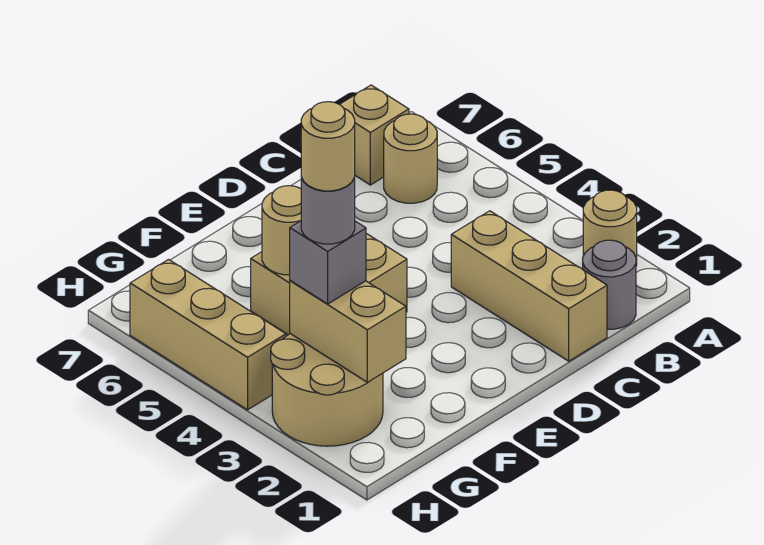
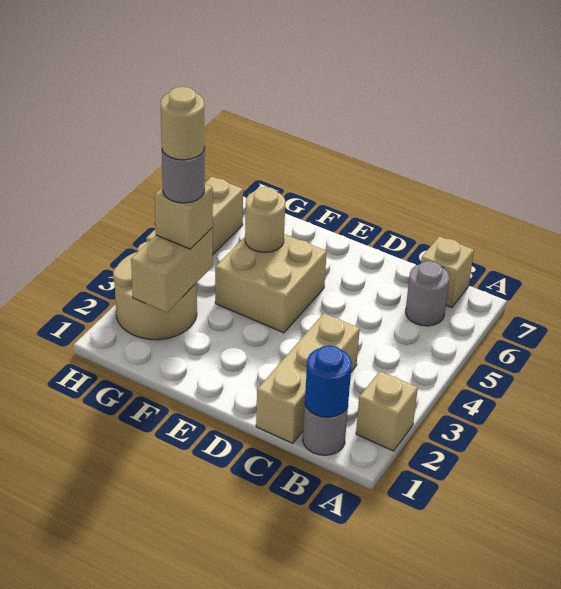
tan 1x1 round brick [583,190,637,266] -> tan 1x1 brick [356,371,418,451]
none -> blue 1x1 round brick [305,345,352,417]
tan 1x1 round brick [384,114,437,203] -> grey 1x1 round brick [406,261,449,326]
grey 1x1 brick [290,221,366,304] -> tan 1x1 brick [155,184,213,249]

